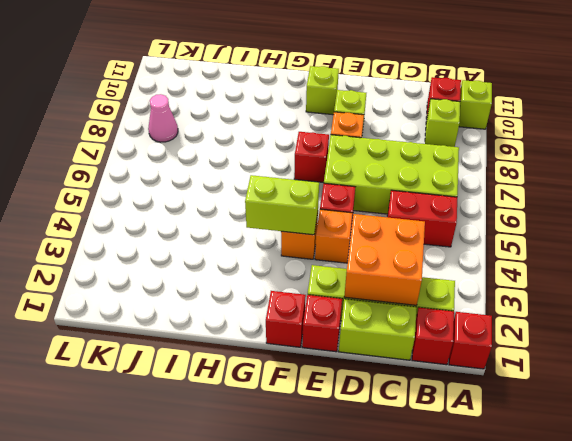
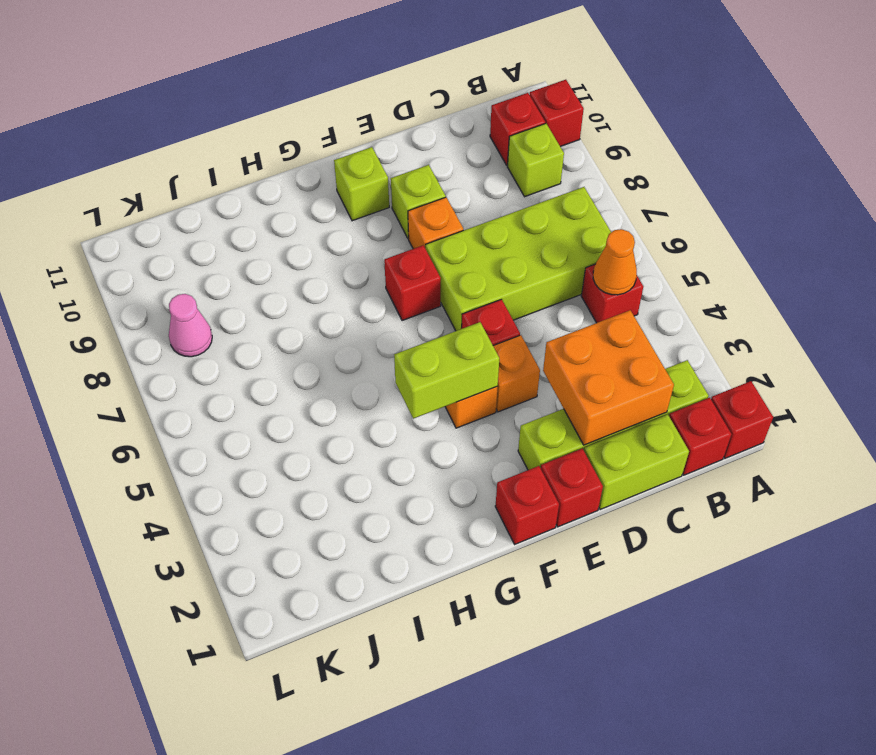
lime 1x1 brick [459,80,492,129] -> red 1x1 brick [530,80,584,147]
red 1x2 brick [387,190,457,247] -> red 1x1 brick [581,264,643,323]
none -> orange 1x1 cone [593,229,637,295]

